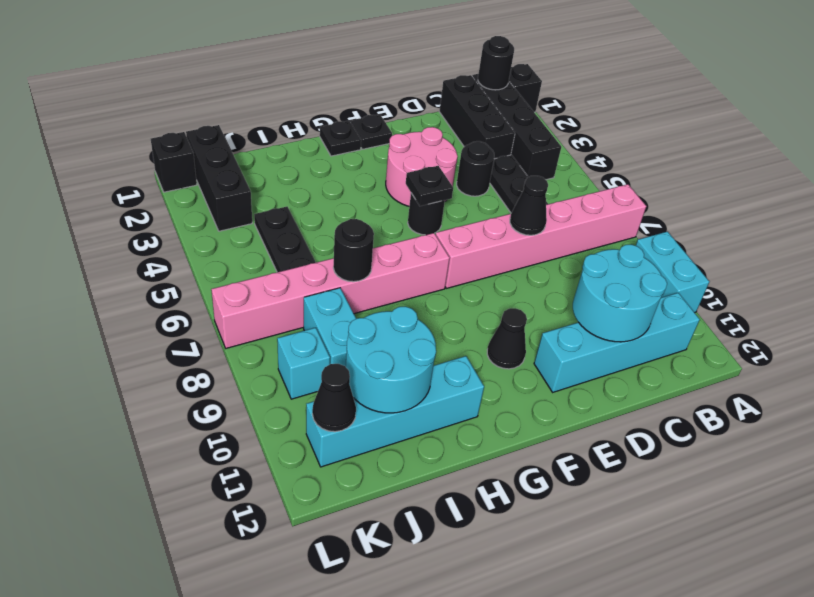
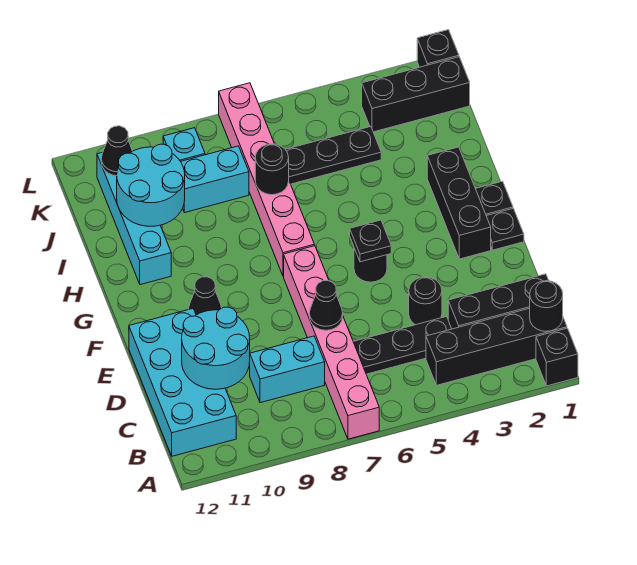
cyan 1x2 brick [636,232,709,313] -> cyan 1x2 brick moved to [250,336,325,403]
cyan 1x4 brick [534,293,700,392] -> cyan 2x4 brick [129,309,236,456]
pink 2x2 round brick [386,127,458,206] -> none
none -> black 1x3 brick [427,147,491,259]

